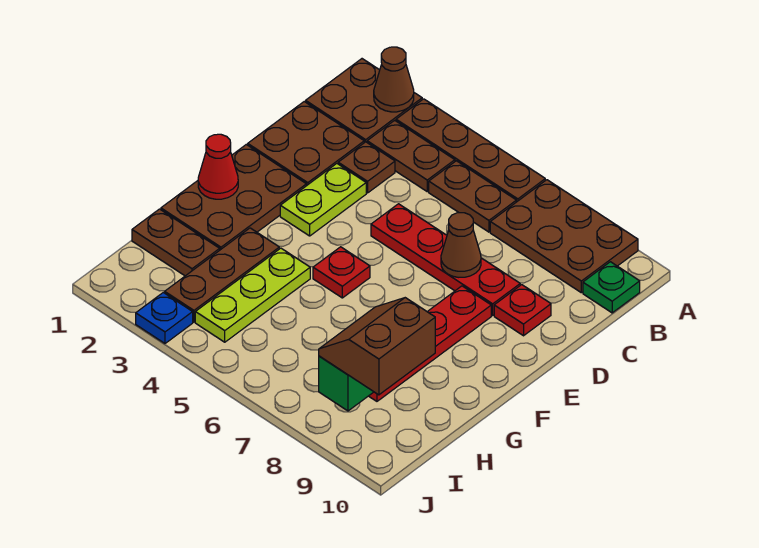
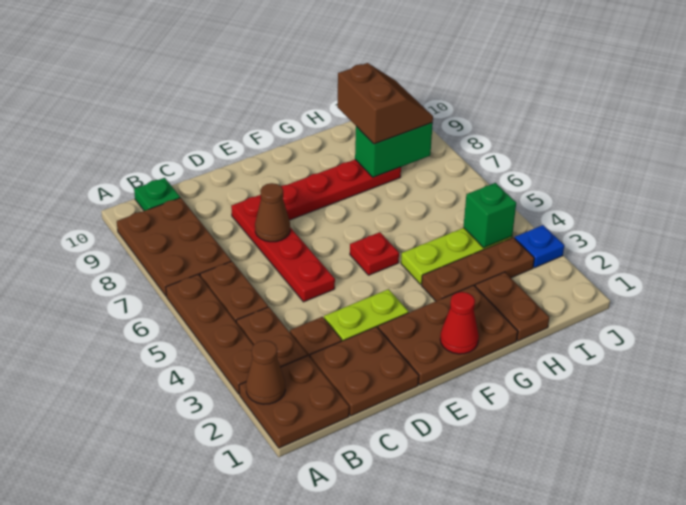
red 1x1 plate [494,285,551,336] -> none
brown 2x2 slope [319,298,435,395] -> brown 2x2 slope turned to [337,63,433,144]
none -> green 1x1 brick [463,183,516,248]

